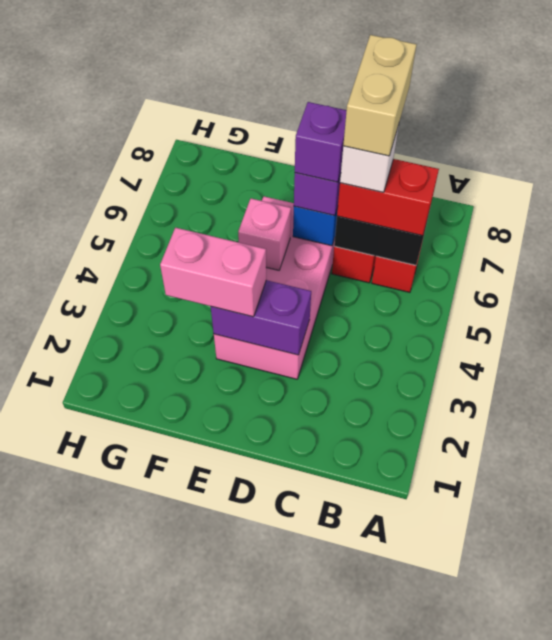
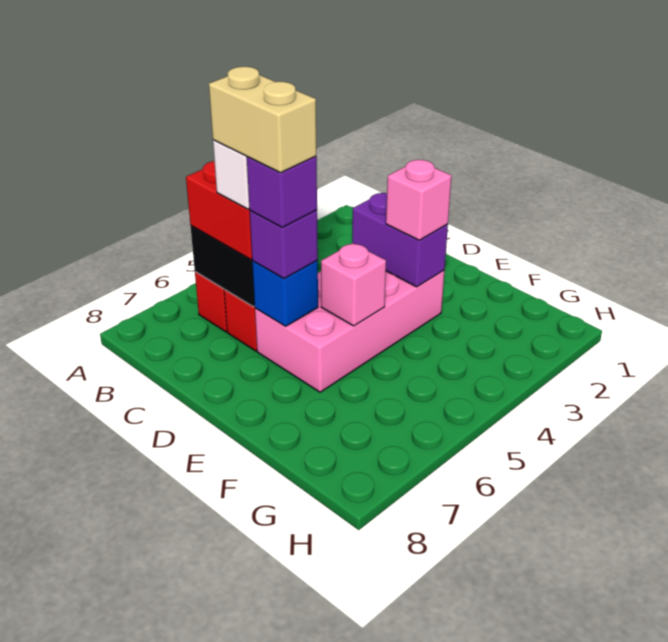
tan 1x2 brick [343,35,417,156] -> tan 1x2 brick turned to [209,67,316,173]
pink 1x2 brick [160,228,266,317] -> pink 1x1 brick [386,160,451,240]

